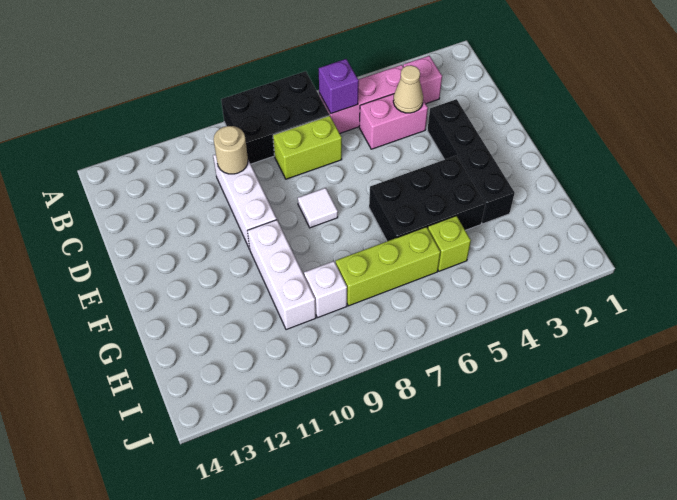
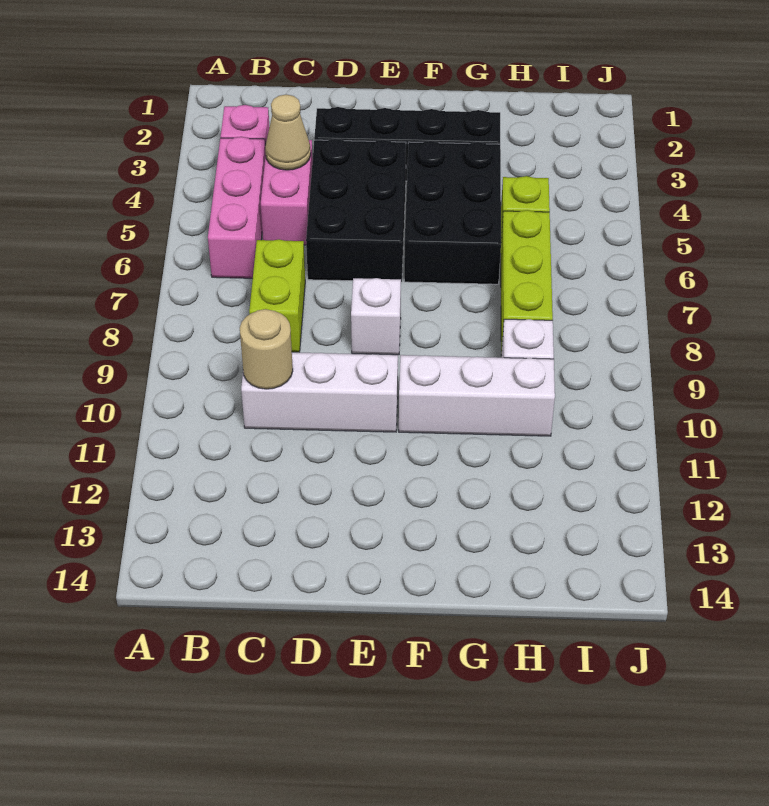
black 2x3 brick [221,71,329,164] -> black 2x3 brick moved to [306,139,406,282]
purple 1x1 brick [319,59,359,114] -> none
white 1x1 tile [298,188,338,228] -> white 1x1 brick [351,278,401,355]

